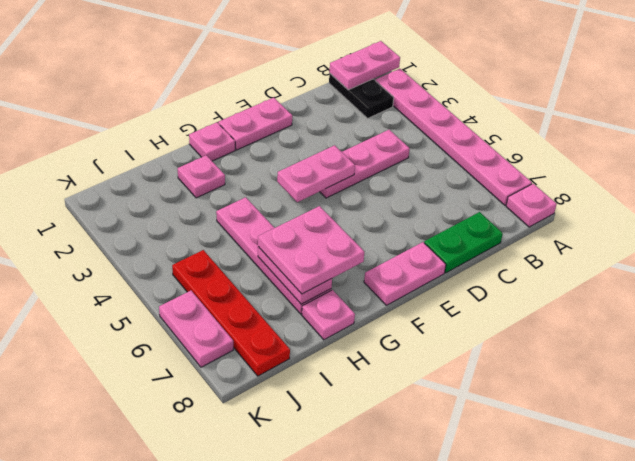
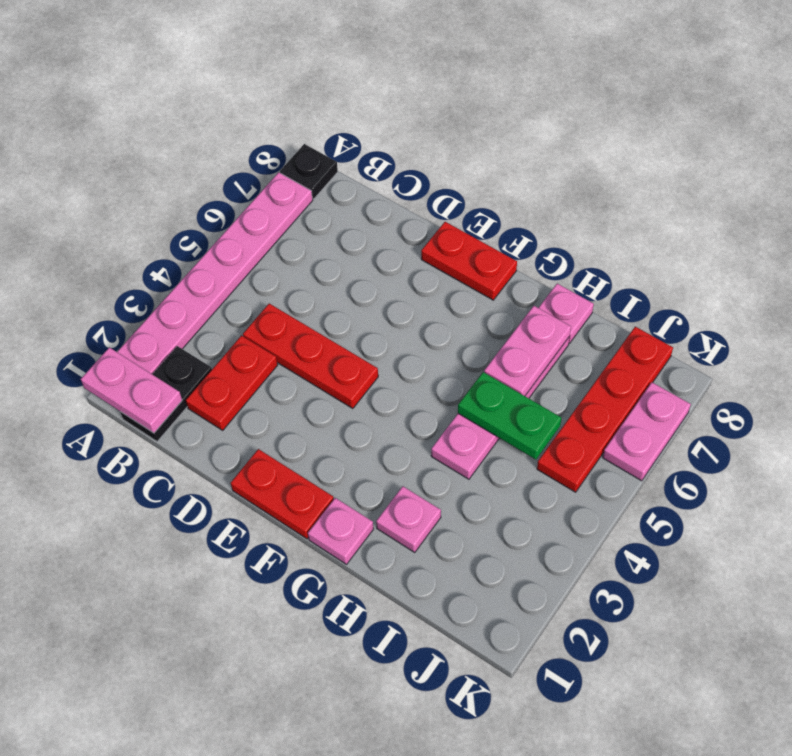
pink 1x1 plate [506,184,557,227] -> black 1x1 plate [280,144,338,199]
none -> red 1x2 plate [186,336,278,430]
pink 1x3 plate [320,130,410,198] -> red 1x3 plate [243,304,378,409]
green 1x2 plate [424,212,503,273] -> green 1x2 plate moved to [458,372,561,459]
pink 1x2 plate [218,98,292,150] -> red 1x2 plate [231,449,334,539]
pink 1x2 plate [277,145,355,202] -> none
pink 1x2 plate [364,242,446,305] -> red 1x2 plate [421,222,517,300]
pink 2x2 plate [258,206,364,294] -> none

